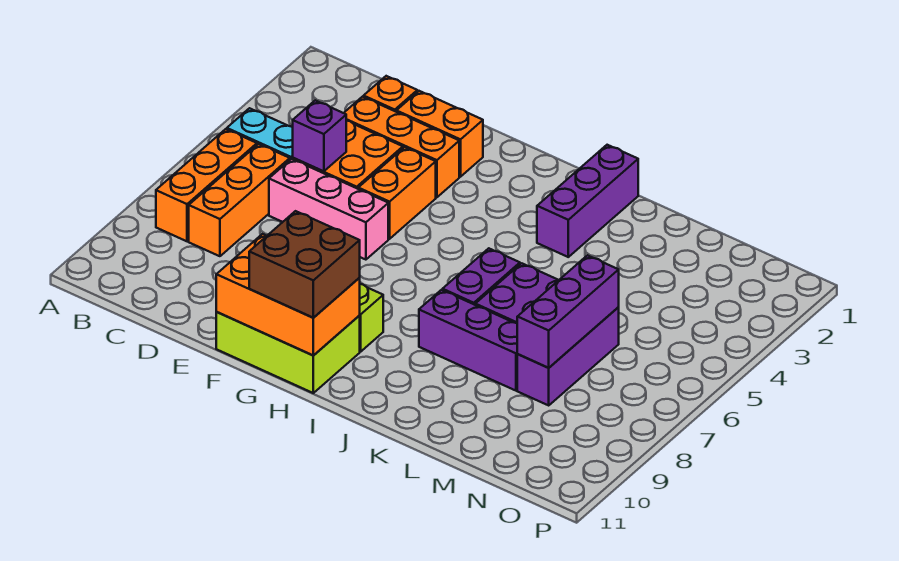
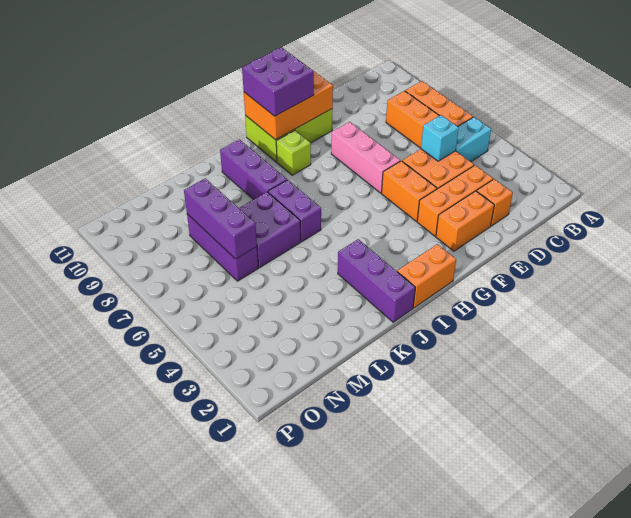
purple 1x1 brick [293,100,346,172] -> cyan 1x1 brick [421,115,459,161]
pink 1x3 brick [269,159,388,260] -> pink 1x3 brick turned to [331,122,400,193]
brown 2x2 brick [249,211,360,318] -> purple 2x2 brick [242,47,314,116]
none -> orange 1x2 brick [397,244,456,308]
purple 1x3 brick [419,290,517,391] -> purple 1x3 brick turned to [220,139,287,200]

